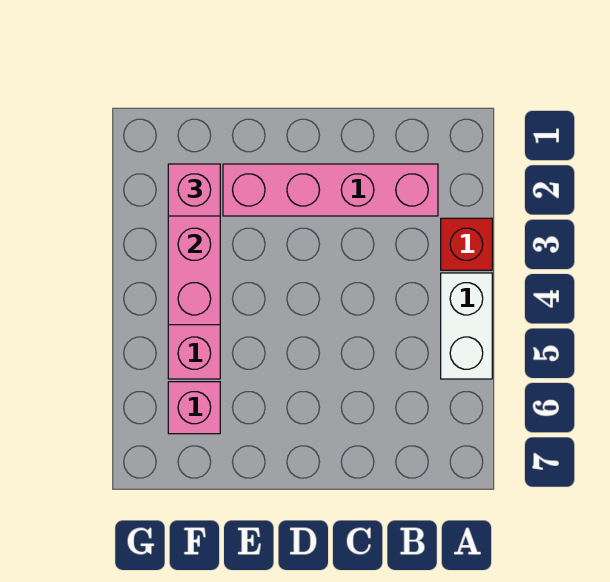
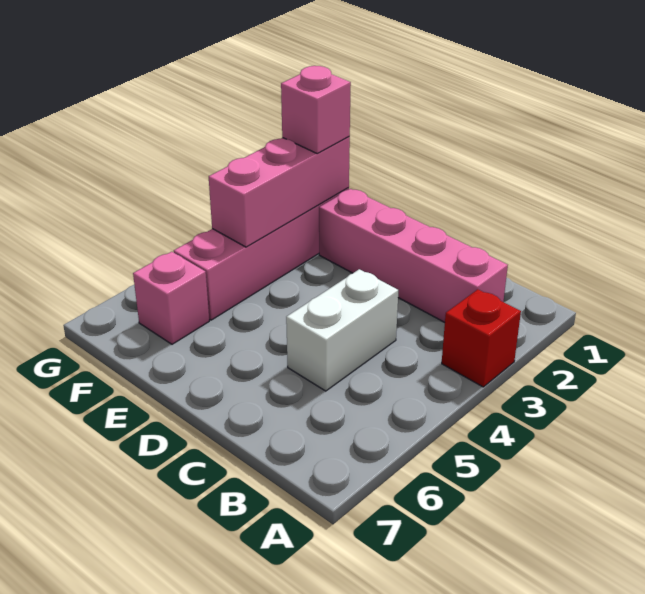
white 1x2 brick [441,273,492,379] -> white 1x2 brick moved to [286,269,398,391]

